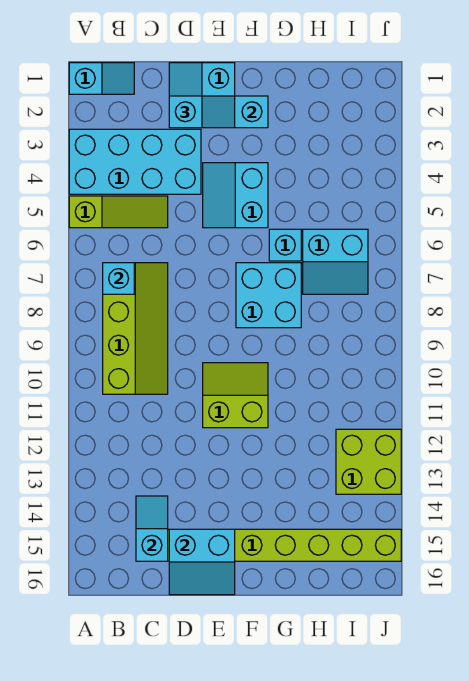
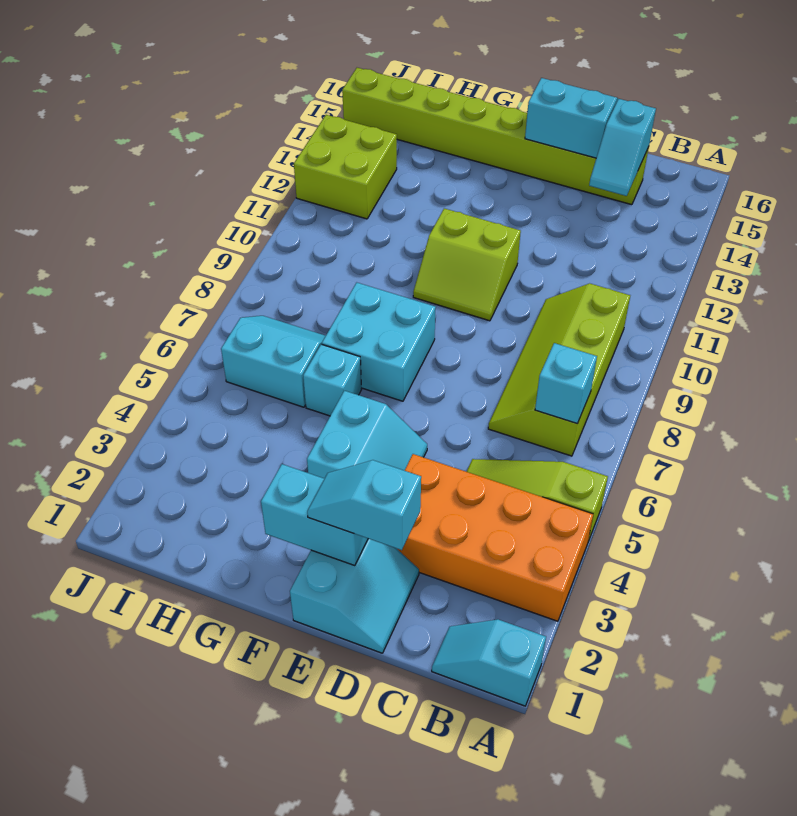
cyan 2x4 brick [69,129,201,194] -> orange 2x4 brick [398,454,593,621]

